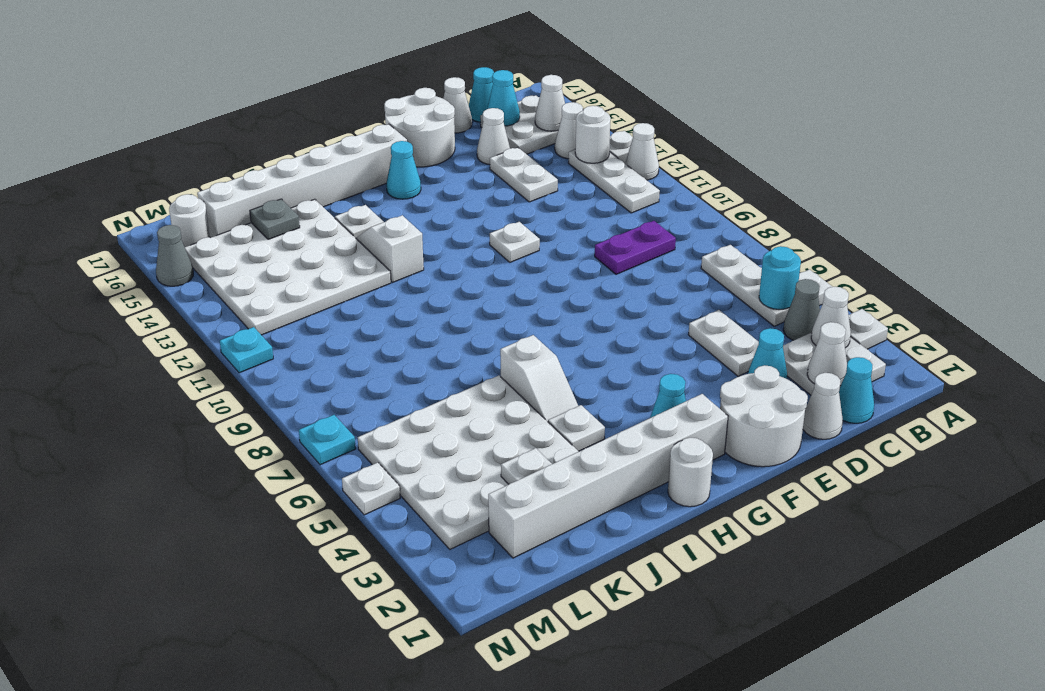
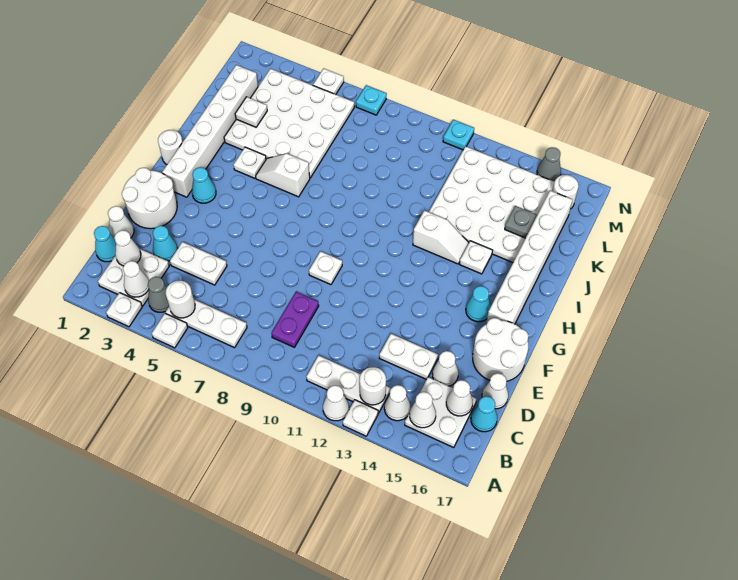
cyan 1x1 round brick [759,246,801,310] -> white 1x1 round brick [166,281,195,318]
cyan 1x1 cone [487,70,520,126] -> white 1x1 cone [446,380,473,416]
white 1x1 plate [490,222,540,262] -> white 1x1 plate moved to [309,251,342,285]

